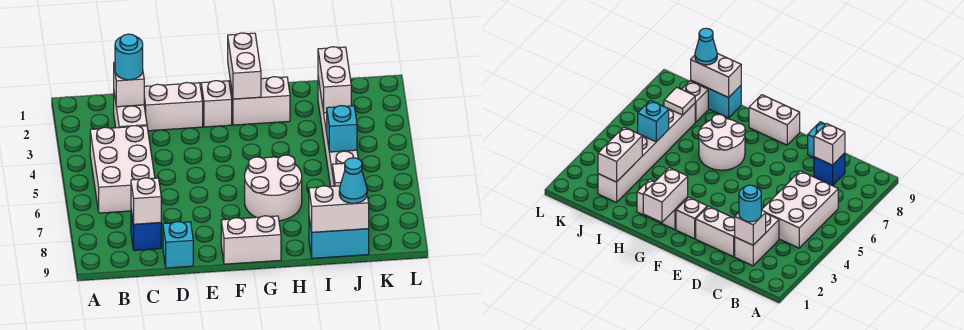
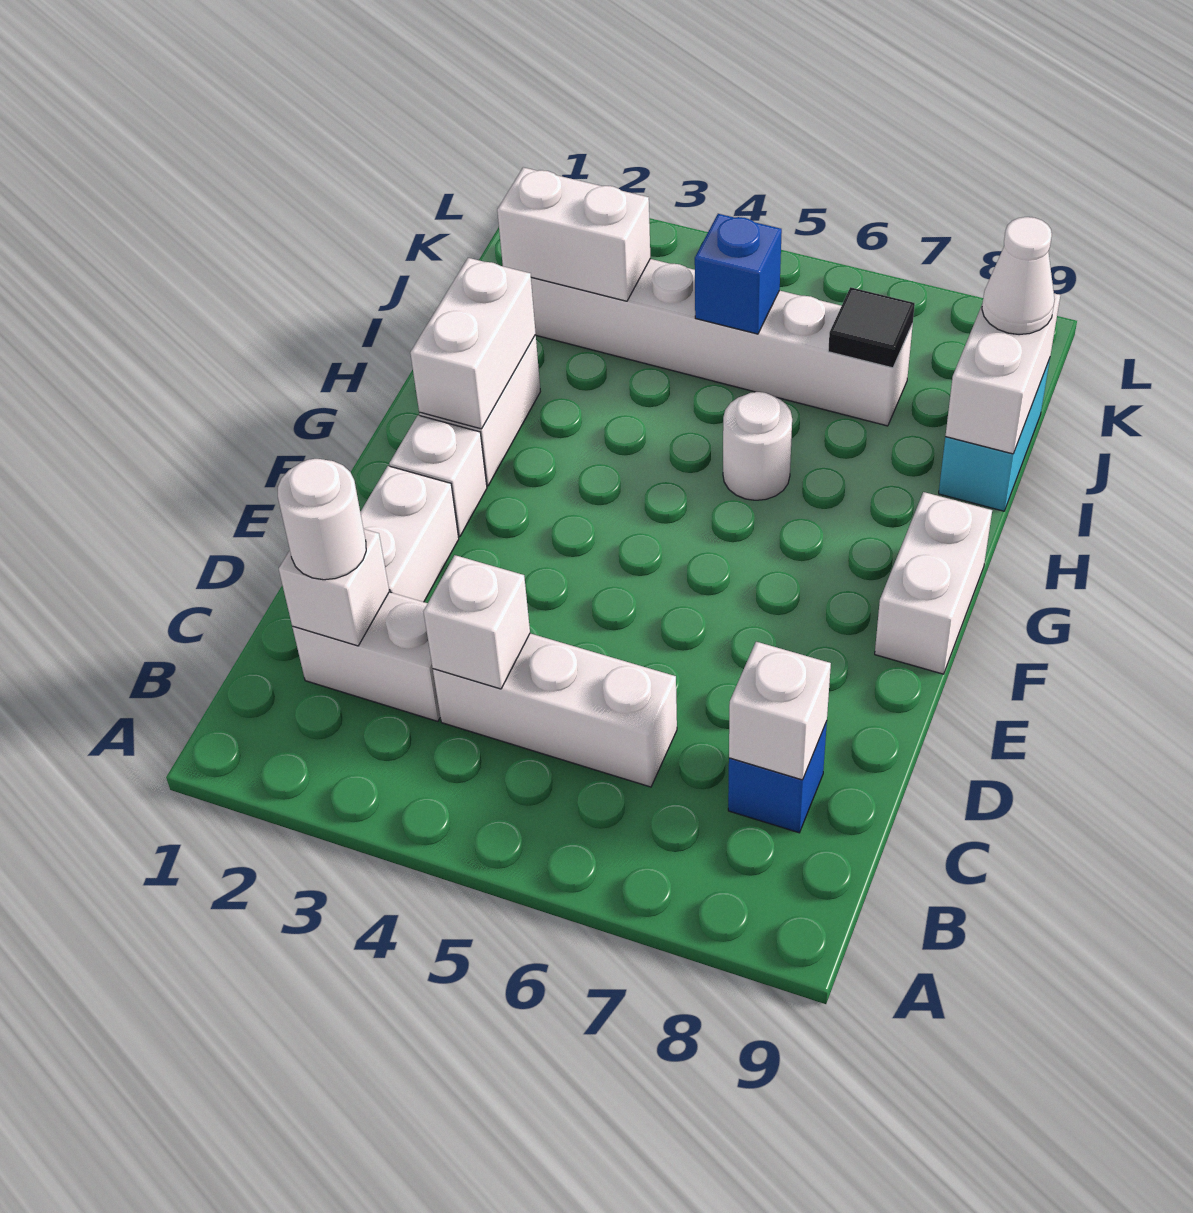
white 2x3 brick [90,126,155,213] -> white 1x3 brick [433,633,677,787]
cyan 1x1 round brick [115,34,143,80] -> white 1x1 round brick [278,459,366,580]
cyan 1x1 brick [163,222,193,268] -> none
white 1x2 brick [228,33,261,99] -> white 1x2 brick turned to [410,258,536,429]
white 2x2 round brick [245,155,302,221] -> white 1x1 round brick [723,392,792,500]
cyan 1x1 brick [327,106,357,152] -> blue 1x1 brick [695,214,782,334]
white 1x1 tile [332,163,345,186] -> black 1x1 tile [828,287,915,368]
white 1x1 brick [682,81,708,122] -> white 1x1 brick moved to [424,555,530,689]
cyan 1x1 cone [339,158,367,203] -> white 1x1 cone [982,217,1055,335]

